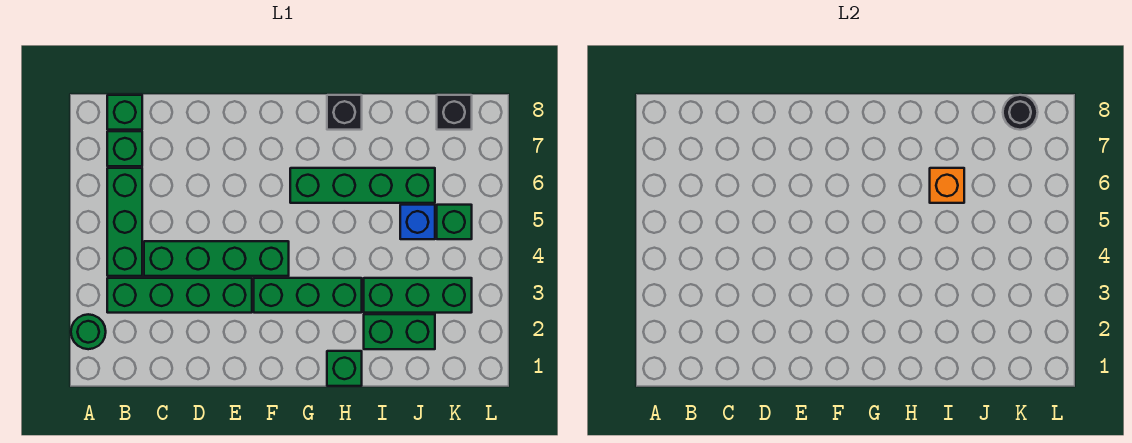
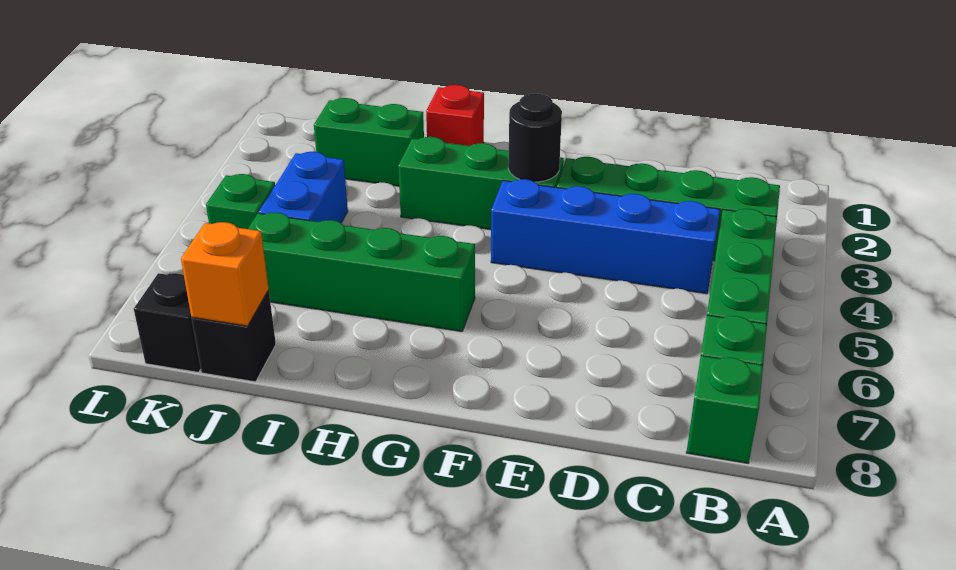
green 1x1 round brick [71,314,106,349] -> none
green 1x4 brick [144,241,289,276] -> blue 1x4 brick [491,179,720,294]
green 1x1 brick [327,351,362,386] -> red 1x1 brick [426,85,484,146]
black 1x1 brick [327,95,362,130] -> black 1x1 brick moved to [192,290,276,382]
green 1x3 brick [364,278,472,313] -> none
orange 1x1 brick [930,168,964,203] -> orange 1x1 brick moved to [181,222,269,326]
blue 1x1 brick [400,205,435,239] -> blue 1x2 brick [259,152,348,223]
black 1x1 round brick [1003,95,1038,130] -> black 1x1 round brick moved to [508,94,562,182]

